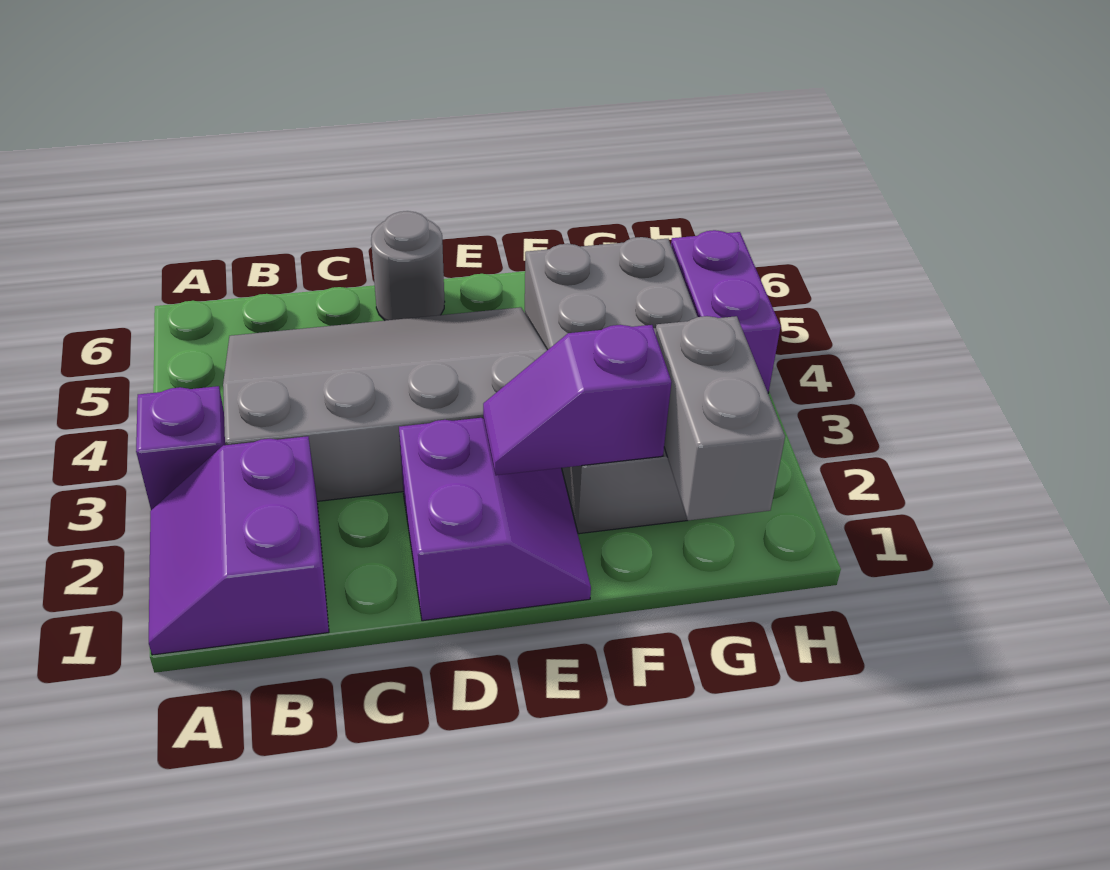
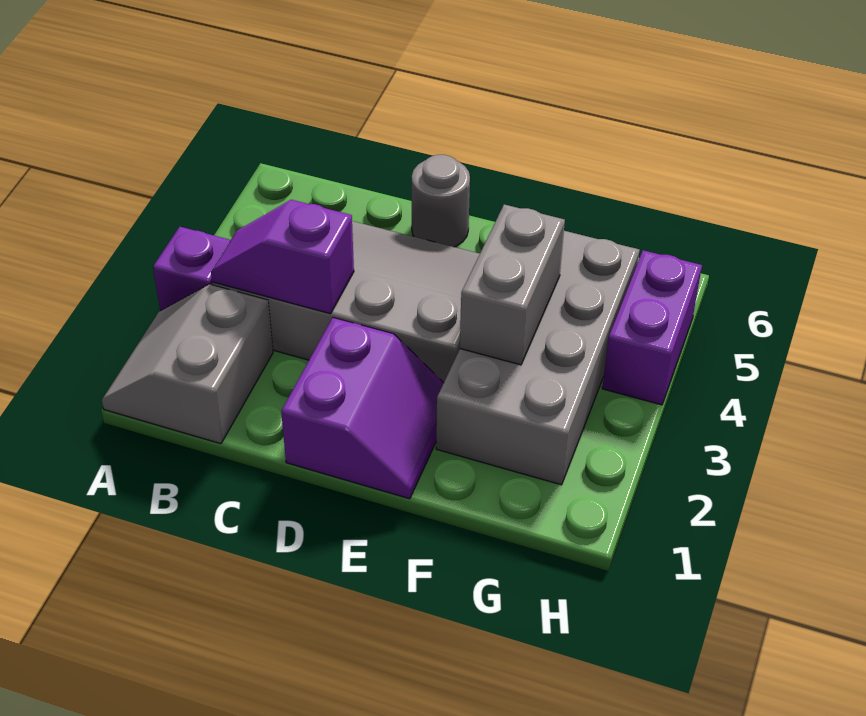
purple 2x2 slope [149,436,329,655] -> grey 2x2 slope [102,284,273,444]
purple 1x2 slope [483,325,671,475] -> purple 1x2 slope moved to [211,200,354,314]
grey 1x2 brick [655,316,785,521] -> grey 1x2 brick moved to [460,204,565,365]

